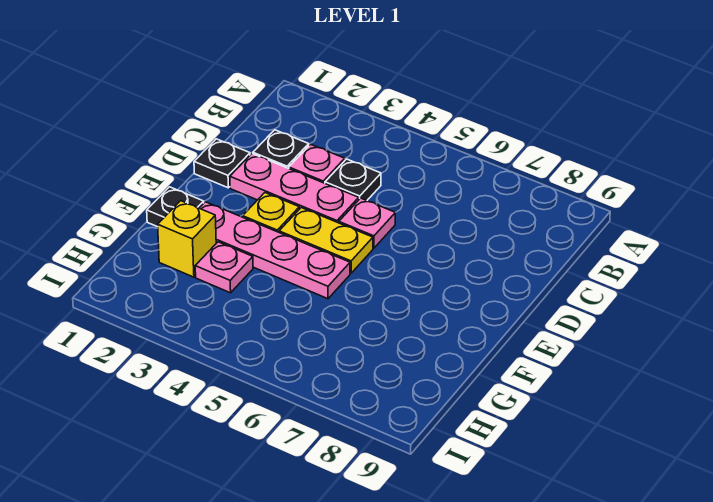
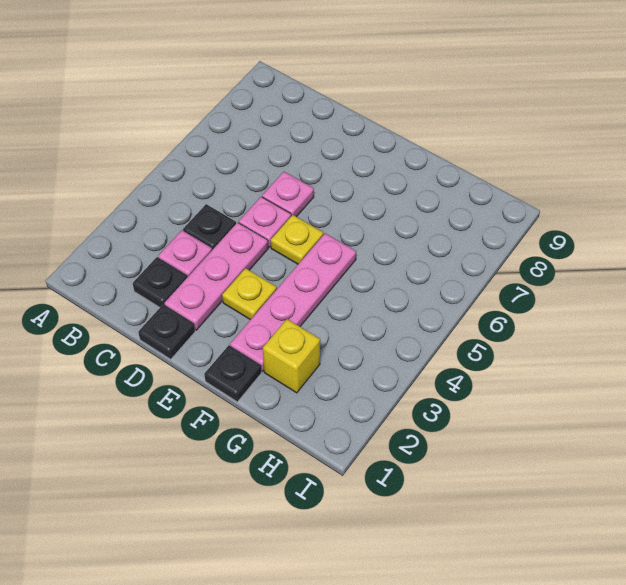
yellow 1x2 plate [279,208,373,273] -> yellow 1x1 plate [271,215,323,264]
pink 1x1 plate [195,242,253,293] -> pink 1x1 plate moved to [262,172,314,217]

